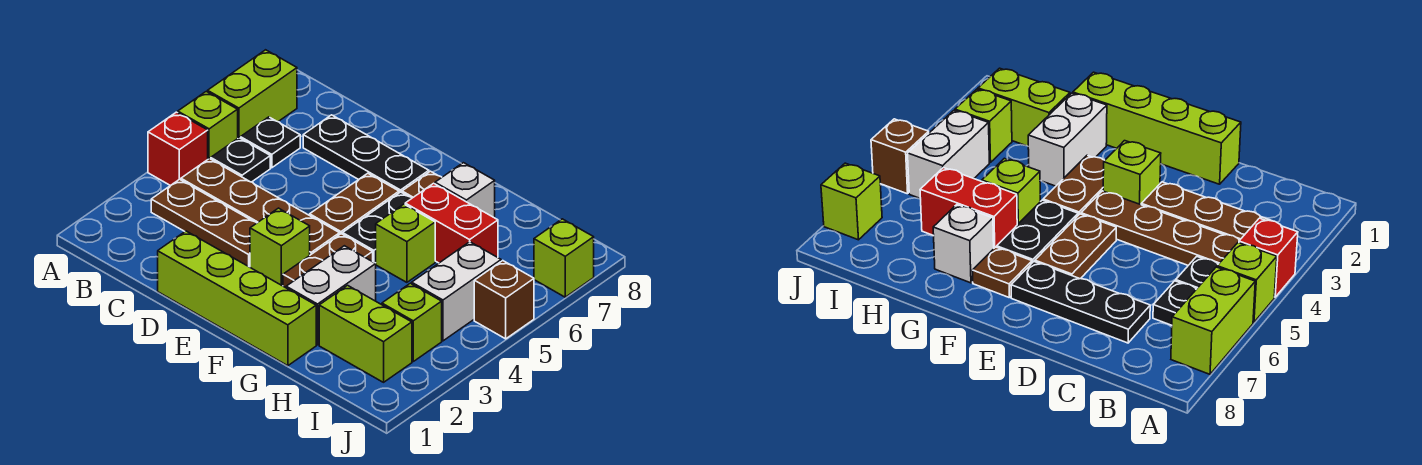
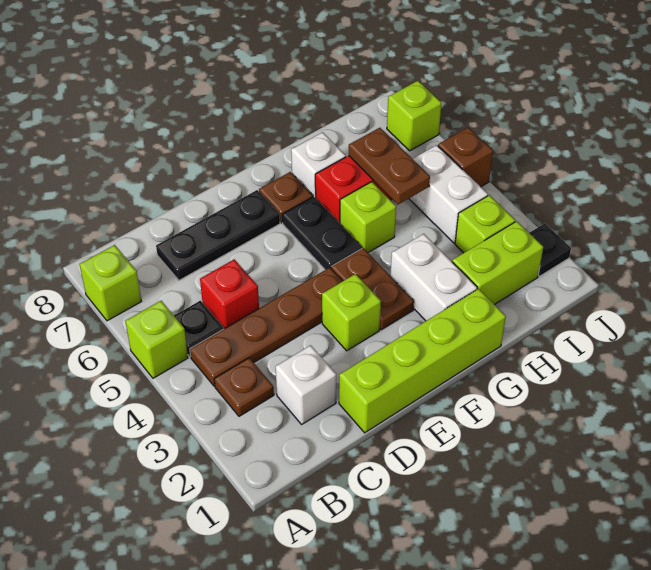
red 1x1 brick [148,112,208,186] -> red 1x1 brick moved to [200,259,259,329]
lime 1x2 brick [208,50,297,138] -> lime 1x1 brick [80,245,141,321]
brown 1x3 plate [151,179,256,267] -> brown 1x1 plate [214,358,274,416]
black 1x1 plate [241,117,300,168] -> black 1x1 plate moved to [530,223,571,276]
none -> white 1x1 brick [276,345,336,424]
brown 1x2 plate [310,173,399,234] -> brown 1x2 plate moved to [349,128,430,204]

